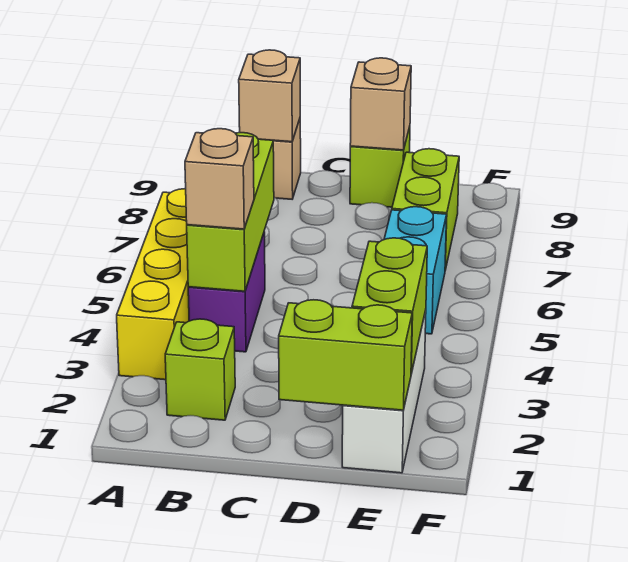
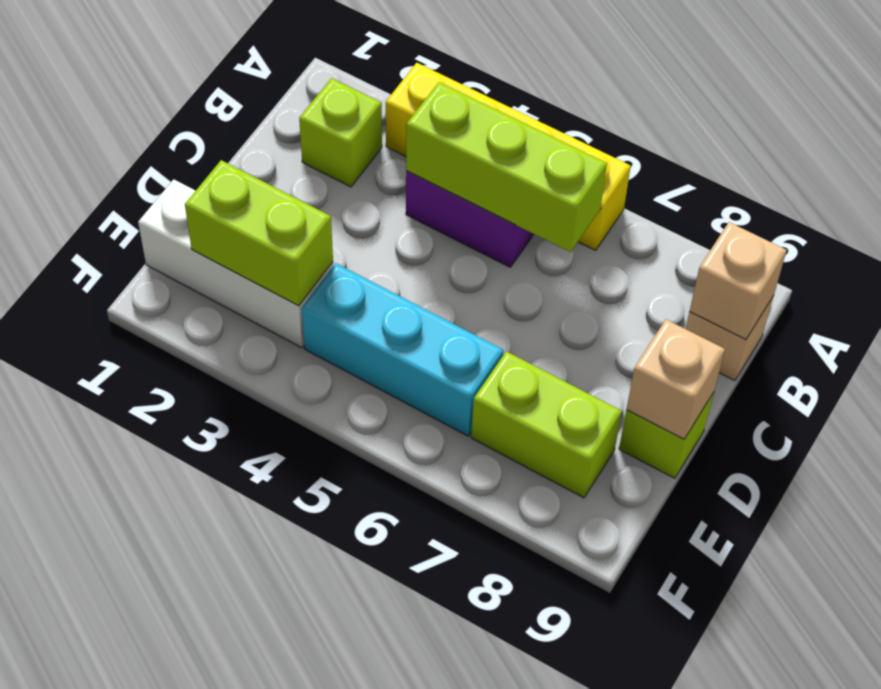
tan 1x1 brick [185,129,254,229] -> none
lime 1x2 brick [279,300,412,410] -> none
cyan 1x2 brick [384,207,447,334] -> cyan 1x3 brick [302,263,503,436]

